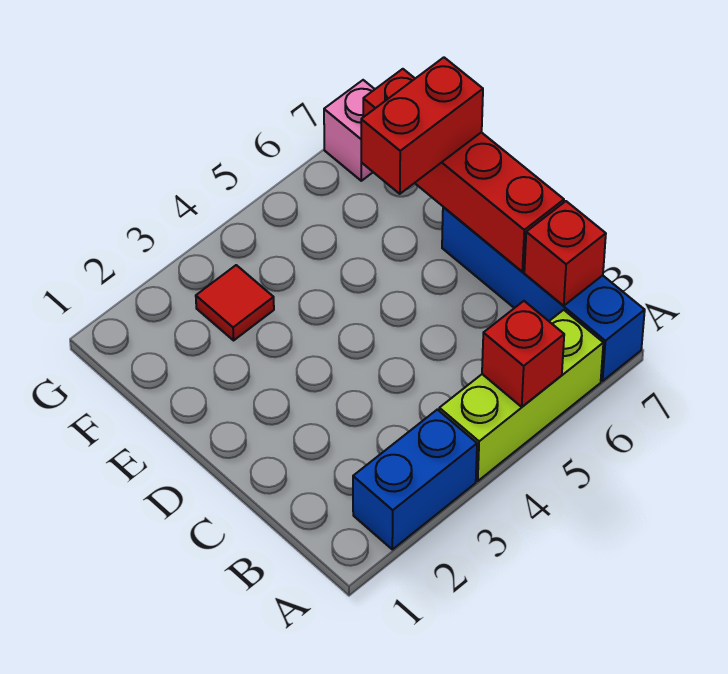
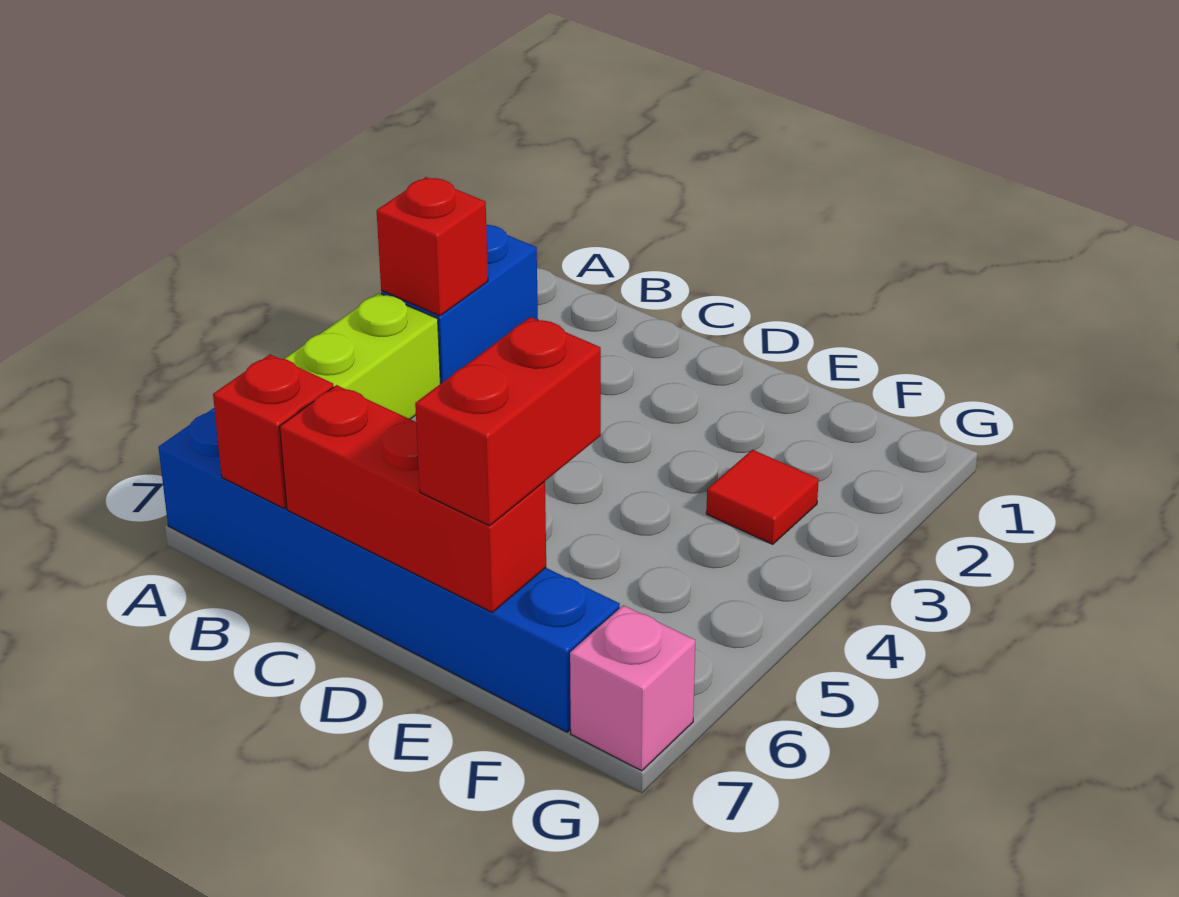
red 1x1 brick [482,301,564,407] -> red 1x1 brick moved to [377,177,488,316]
blue 1x4 brick [442,207,645,381] -> blue 1x6 brick [158,408,620,732]
red 1x4 brick [363,69,564,272] -> red 1x3 brick [280,385,546,612]

